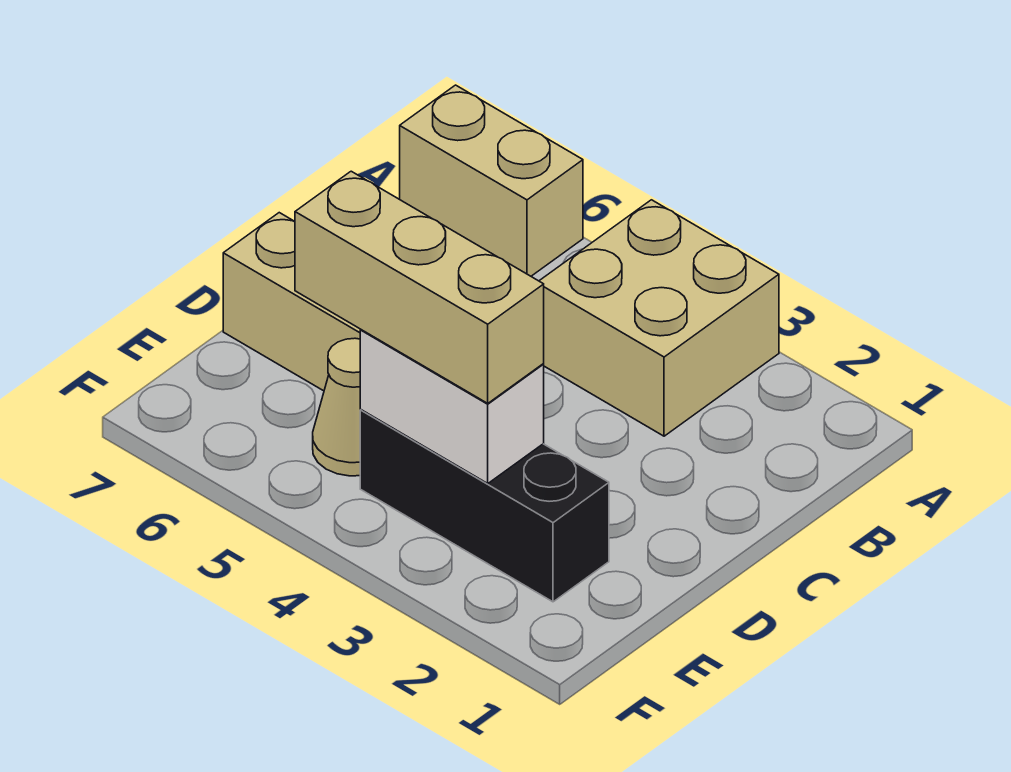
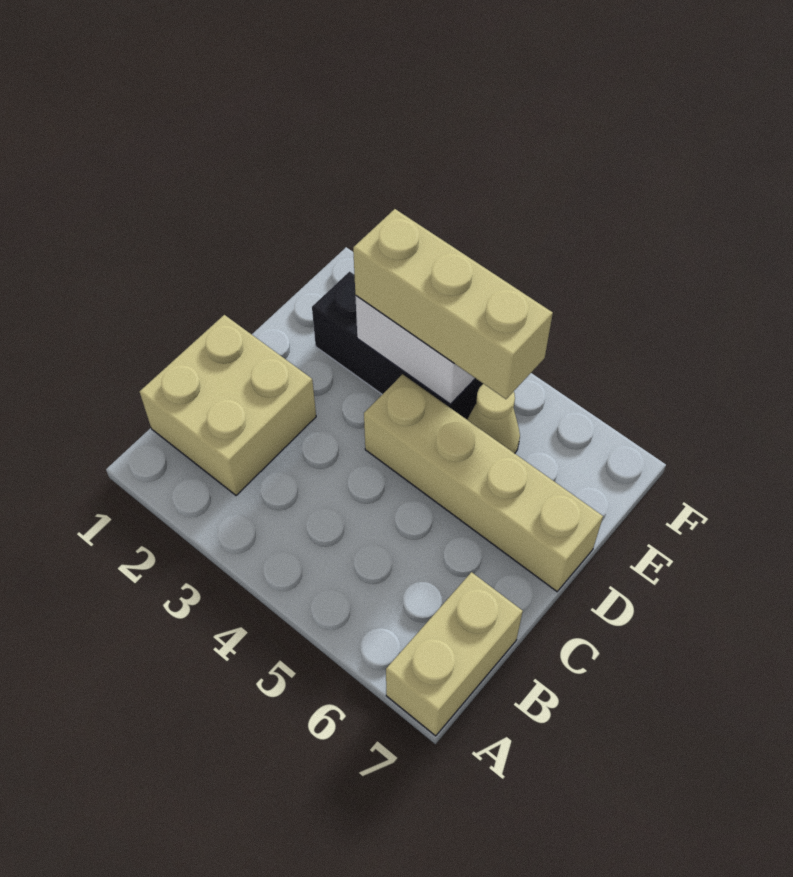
tan 2x2 brick [540,200,779,436] -> tan 2x2 brick moved to [139,315,316,496]
tan 1x2 brick [400,85,583,276] -> tan 1x2 brick turned to [386,572,523,736]

